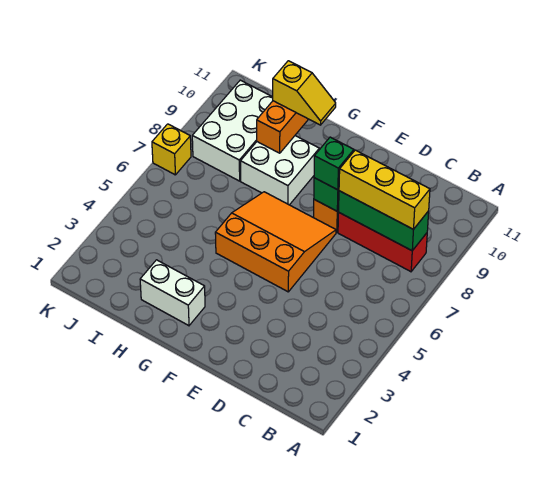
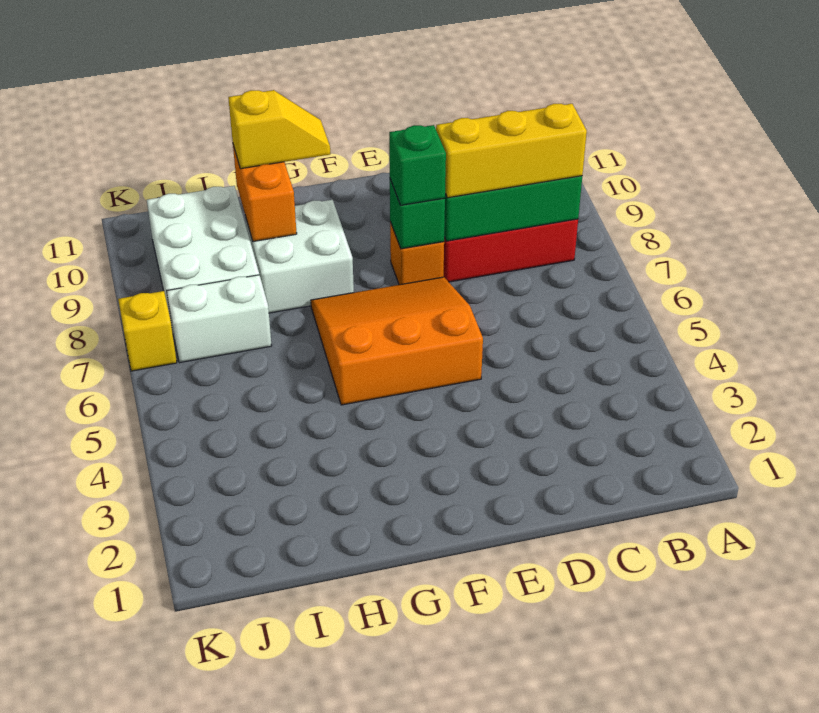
white 1x2 brick [140,260,205,326] -> white 1x2 brick moved to [167,275,272,363]

